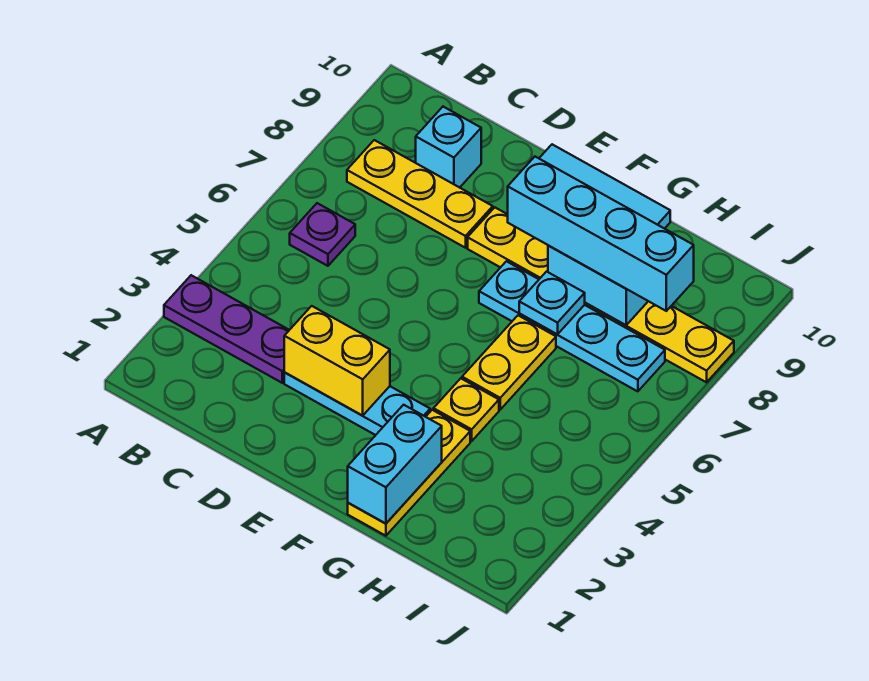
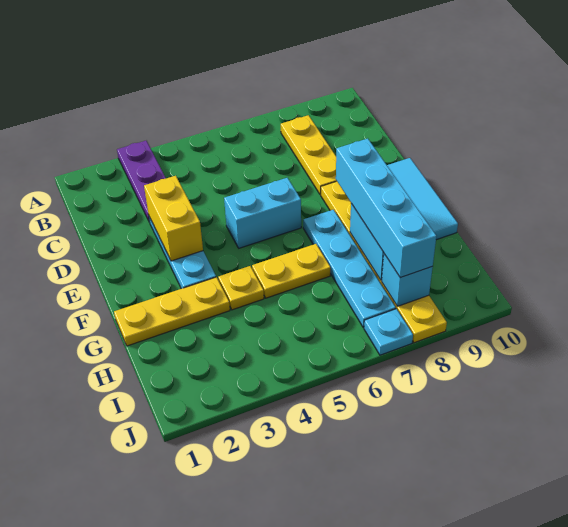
purple 1x1 plate [290,203,355,266] -> none
cyan 1x1 brick [416,107,481,188] -> cyan 1x1 brick moved to [382,254,433,306]
cyan 1x2 brick [348,405,442,523] -> cyan 1x2 brick moved to [224,178,301,248]
cyan 1x1 plate [519,272,585,334] -> cyan 1x1 plate moved to [364,309,413,355]

